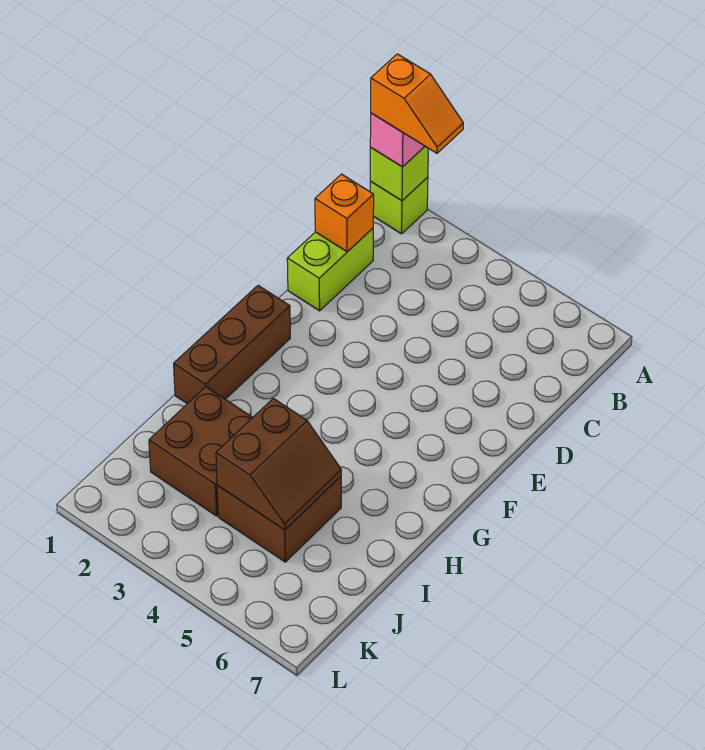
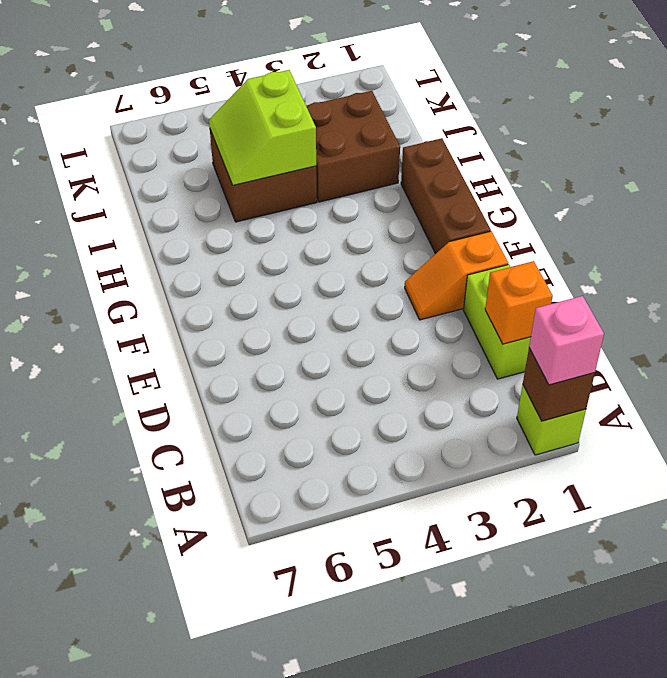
lime 1x1 brick [370,147,428,201] -> brown 1x1 brick [523,348,595,421]
orange 1x2 slope [371,54,463,153] -> orange 1x2 slope moved to [405,231,508,320]
brown 2x2 slope [216,398,341,530] -> lime 2x2 slope [209,70,316,185]

